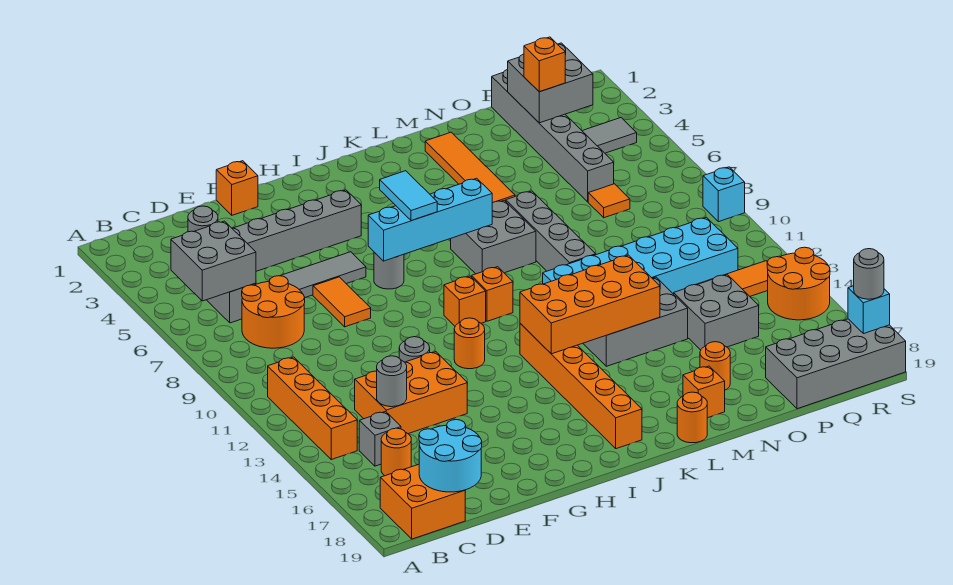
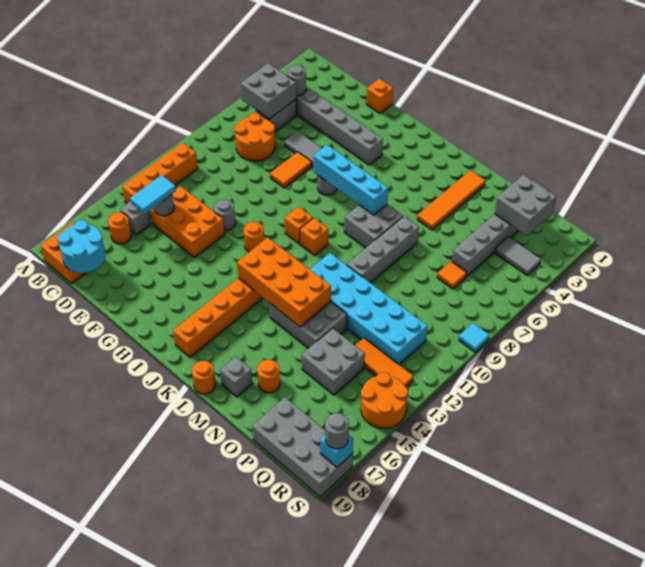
cyan 1x2 tile [380,171,437,221] -> cyan 1x2 tile moved to [130,175,176,214]
orange 1x1 brick [683,366,725,418] -> grey 1x1 brick [220,357,252,397]
orange 1x1 brick [524,37,565,92] -> none
cyan 1x1 brick [703,167,745,222] -> cyan 1x1 tile [459,323,489,352]

